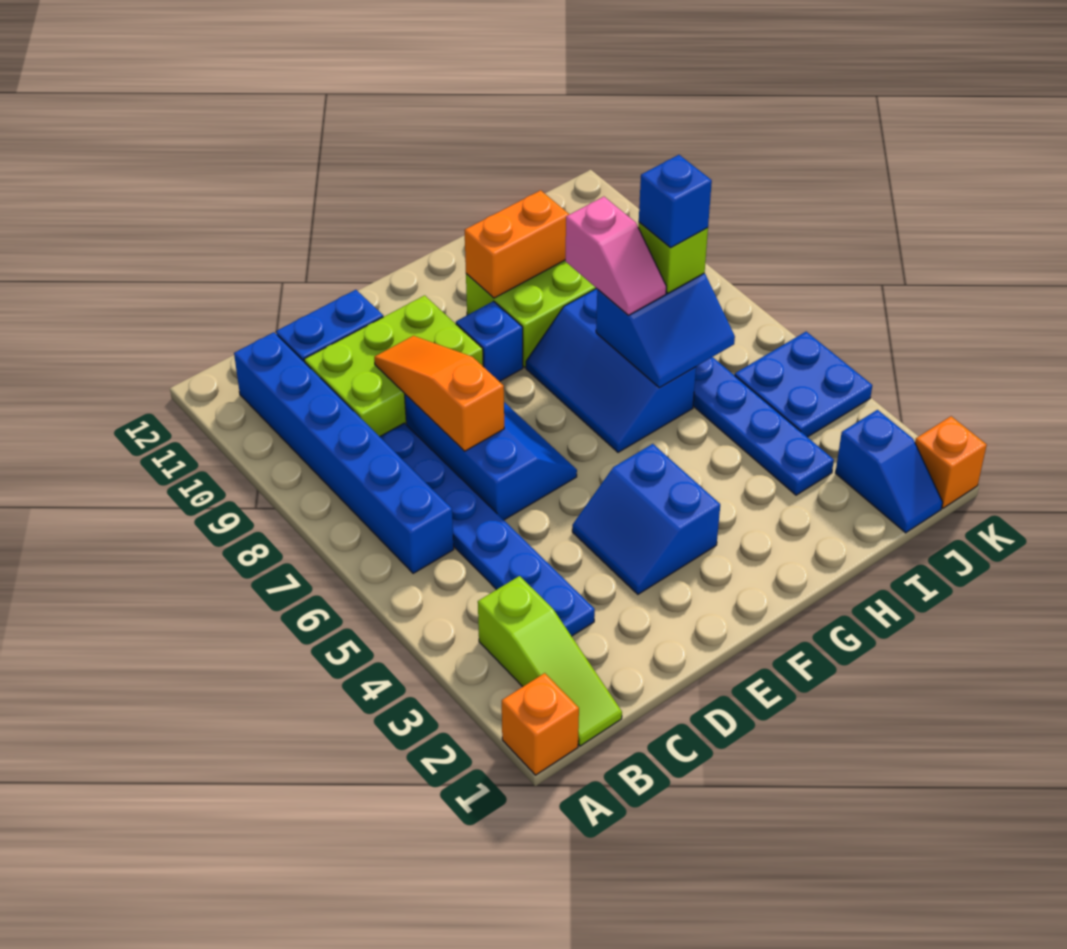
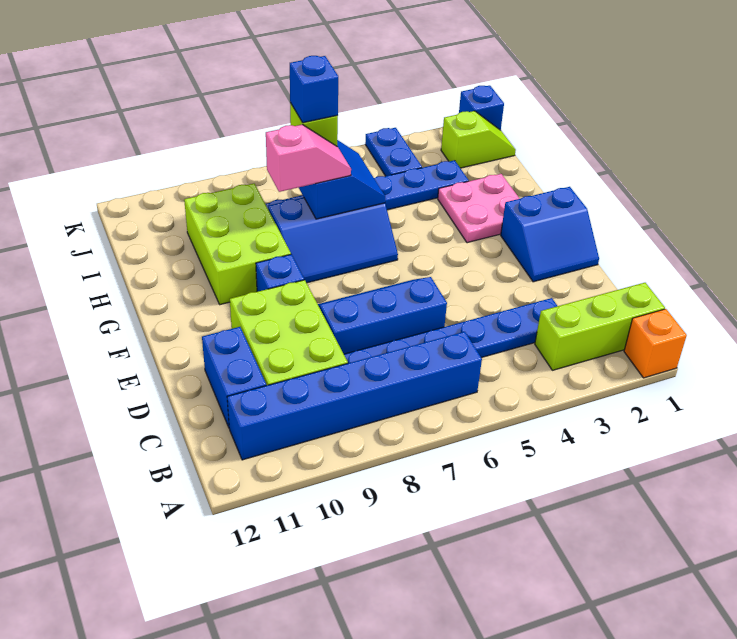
lime 1x3 slope [478,576,622,746] -> lime 1x3 brick [535,283,665,370]
orange 1x3 slope [374,336,504,451] -> none
blue 2x2 slope [572,444,720,594] -> blue 2x2 slope moved to [501,187,599,282]
none -> pink 2x2 plate [438,174,520,243]
orange 1x2 brick [465,190,569,298] -> none
blue 1x2 slope [836,410,943,533] -> lime 1x2 slope [441,111,516,168]
blue 2x2 plate [735,332,872,437] -> blue 1x2 plate [365,128,422,176]
orange 1x1 brick [915,416,987,508] -> blue 1x1 brick [459,86,504,130]

